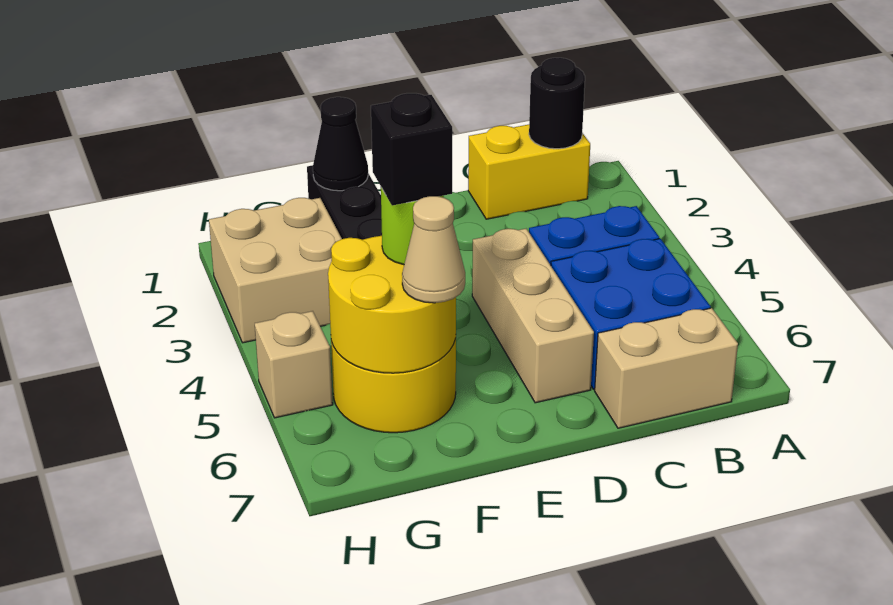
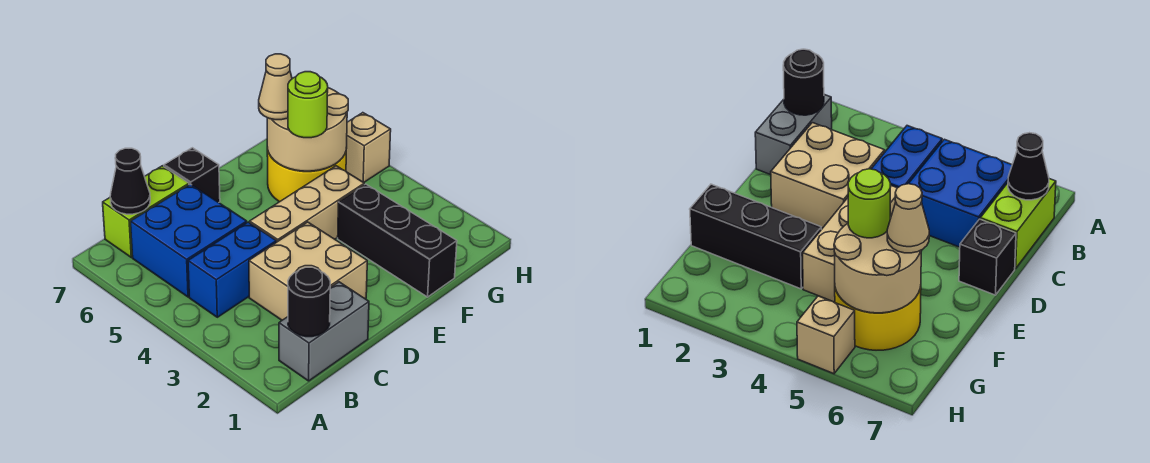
yellow 1x2 brick [468,125,590,219] -> grey 1x2 brick [279,282,369,381]
tan 1x2 brick [595,308,738,428] -> lime 1x2 brick [103,166,189,257]
tan 1x3 brick [472,229,594,403] -> tan 1x3 brick turned to [250,166,364,242]
black 1x1 cone [313,97,368,191] -> black 1x1 cone moved to [110,148,150,214]
yellow 2x2 round brick [328,236,456,373] -> tan 2x2 round brick [267,88,348,171]
black 1x1 brick [371,93,452,206] -> black 1x1 brick moved to [164,148,220,202]
tan 2x2 brick [209,198,342,343] -> tan 2x2 brick moved to [249,222,367,320]

